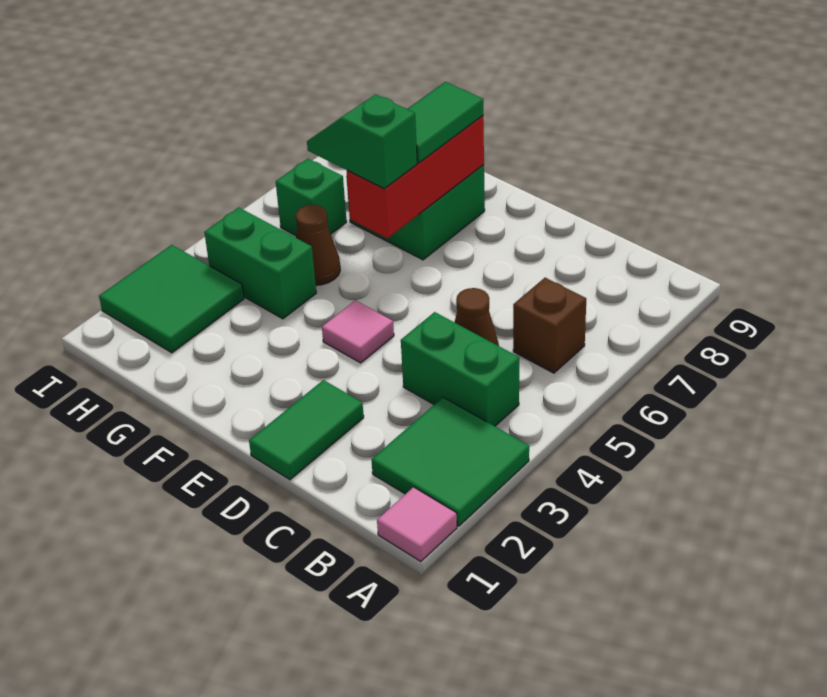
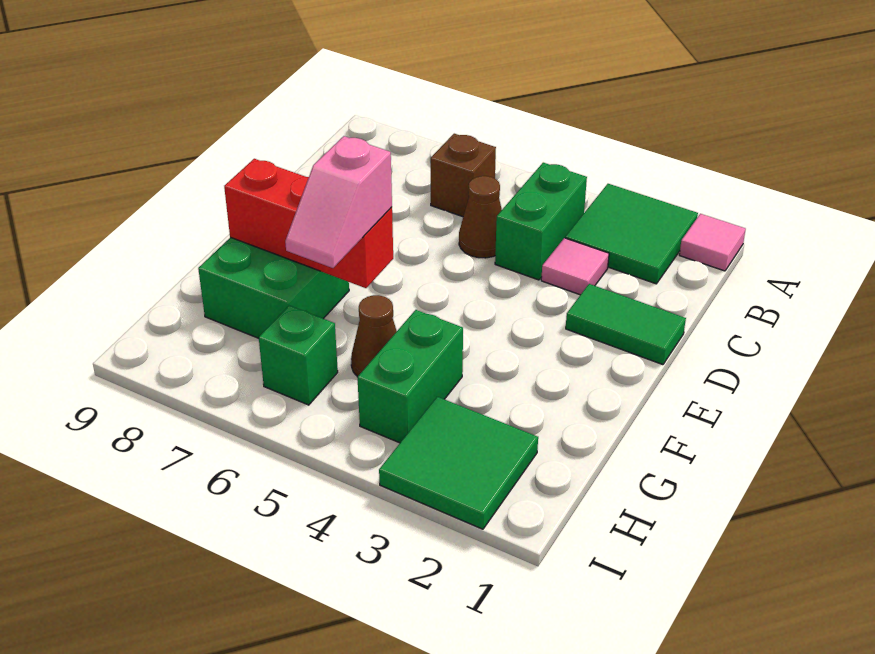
pink 1x1 tile [322,300,394,363] -> pink 1x1 tile moved to [541,238,609,295]
green 1x2 slope [307,95,417,189] -> pink 1x2 slope [285,136,392,268]
green 1x2 tile [408,82,483,163] -> none

